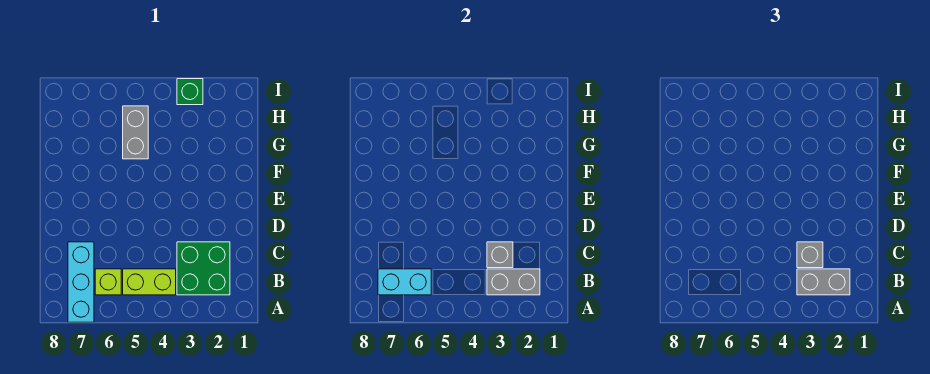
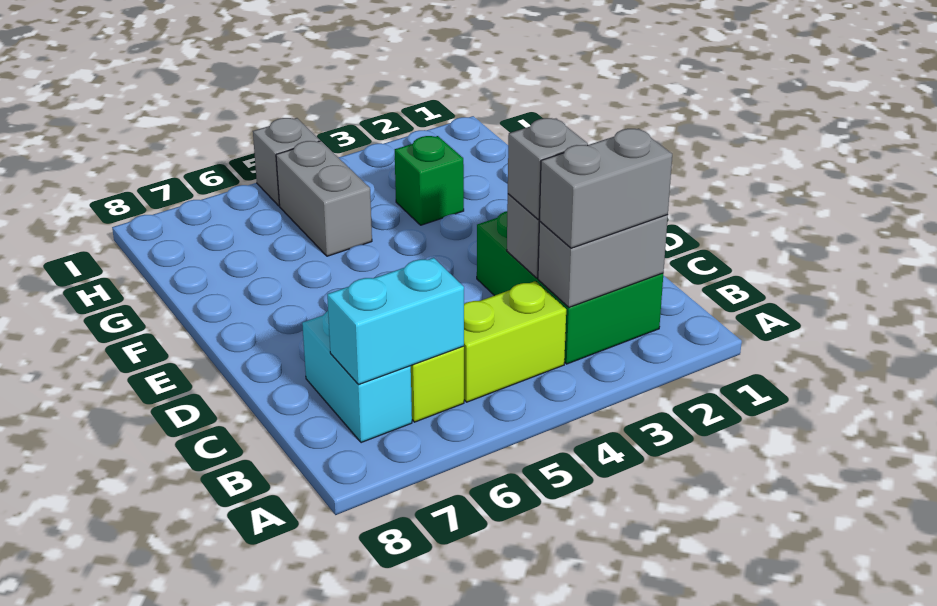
cyan 1x3 brick [68,242,94,322] -> cyan 1x2 brick [302,311,412,443]
green 2x2 brick [177,242,230,295] -> green 2x3 brick [477,211,663,364]
green 1x1 brick [177,79,203,105] -> green 1x1 brick moved to [395,136,464,225]
none -> grey 1x1 brick [253,118,320,206]

